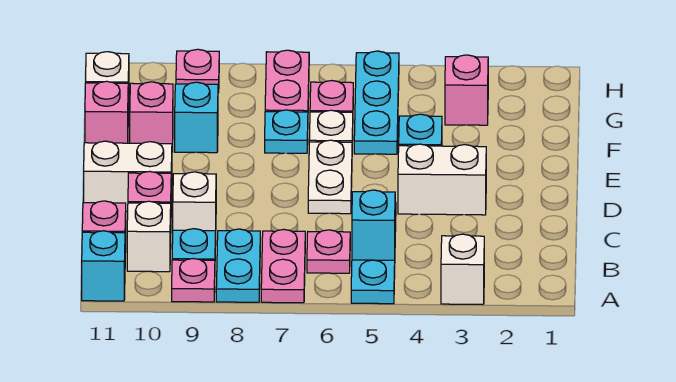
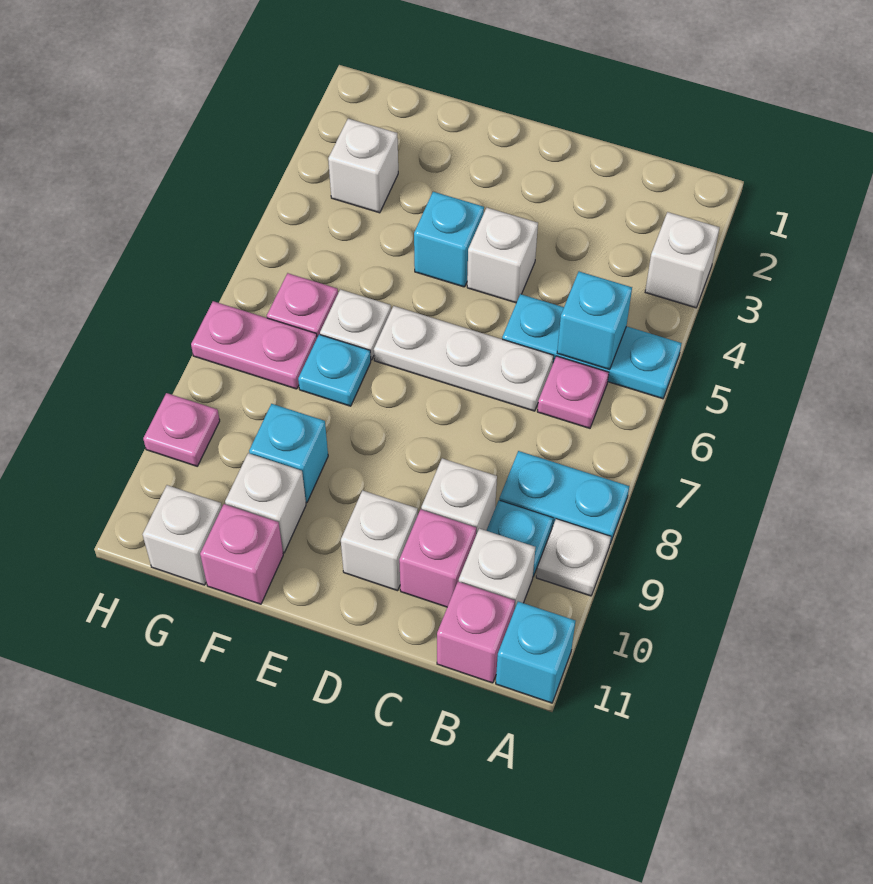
pink 1x2 plate [261,229,305,303] -> none
pink 1x1 plate [172,258,215,302] -> white 1x1 plate [536,519,611,596]
white 1x2 brick [398,144,486,215] -> white 1x1 brick [467,208,538,303]
white 1x2 plate [308,140,352,214] -> white 1x3 plate [374,306,553,411]
white 1x2 brick [84,141,172,212] -> white 1x1 brick [341,490,418,591]
cyan 1x3 plate [354,51,399,154] -> none
pink 1x1 brick [130,82,173,152] -> white 1x1 brick [225,453,306,553]
pink 1x1 brick [445,55,488,125] -> white 1x1 brick [328,119,398,213]

